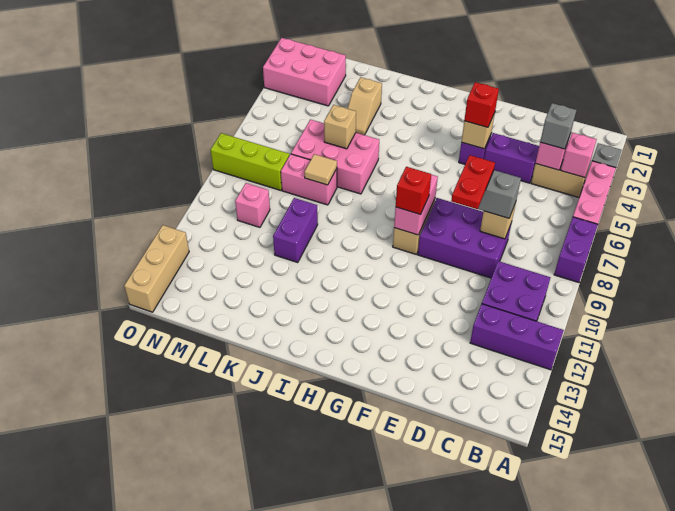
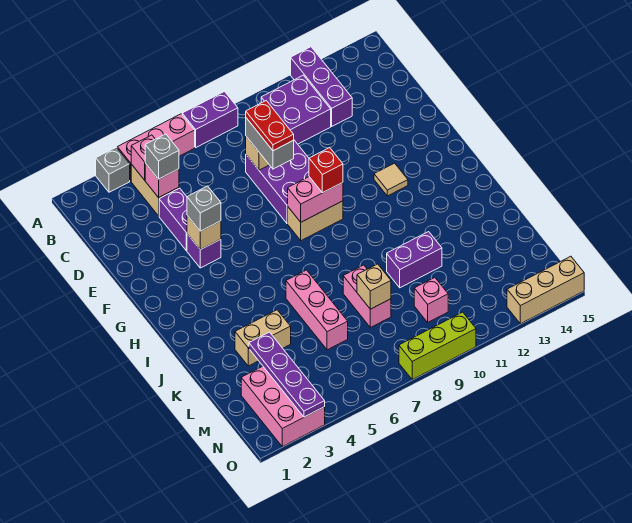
red 1x2 plate [451,155,495,209] -> red 1x2 plate turned to [246,101,294,151]
red 1x1 brick [464,82,499,127] -> grey 1x1 brick [187,186,221,231]
pink 2x3 brick [291,120,379,194] -> pink 1x3 brick [286,270,348,350]
tan 1x2 slope [348,77,382,135] -> tan 1x2 brick [235,310,291,366]
tan 1x1 brick [324,105,356,149] -> tan 1x1 brick moved to [357,264,391,309]
tan 1x1 tile [304,154,337,185] -> tan 1x1 tile moved to [374,163,408,196]
none -> purple 1x4 plate [249,332,325,417]
lime 1x3 brick [211,133,290,190] -> lime 1x3 brick turned to [399,312,476,379]

